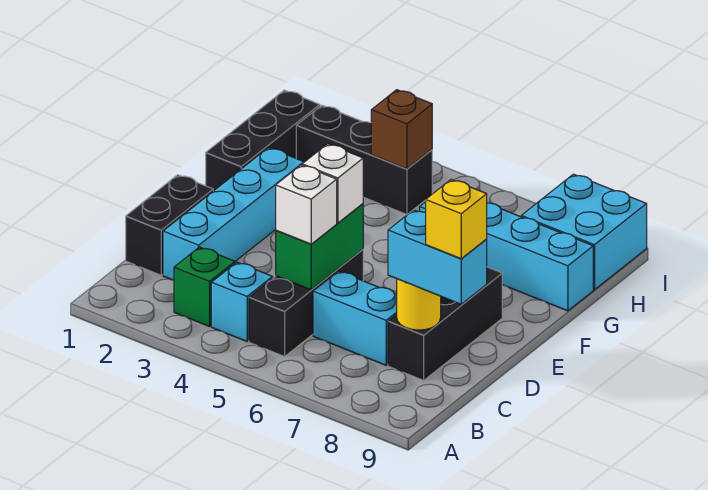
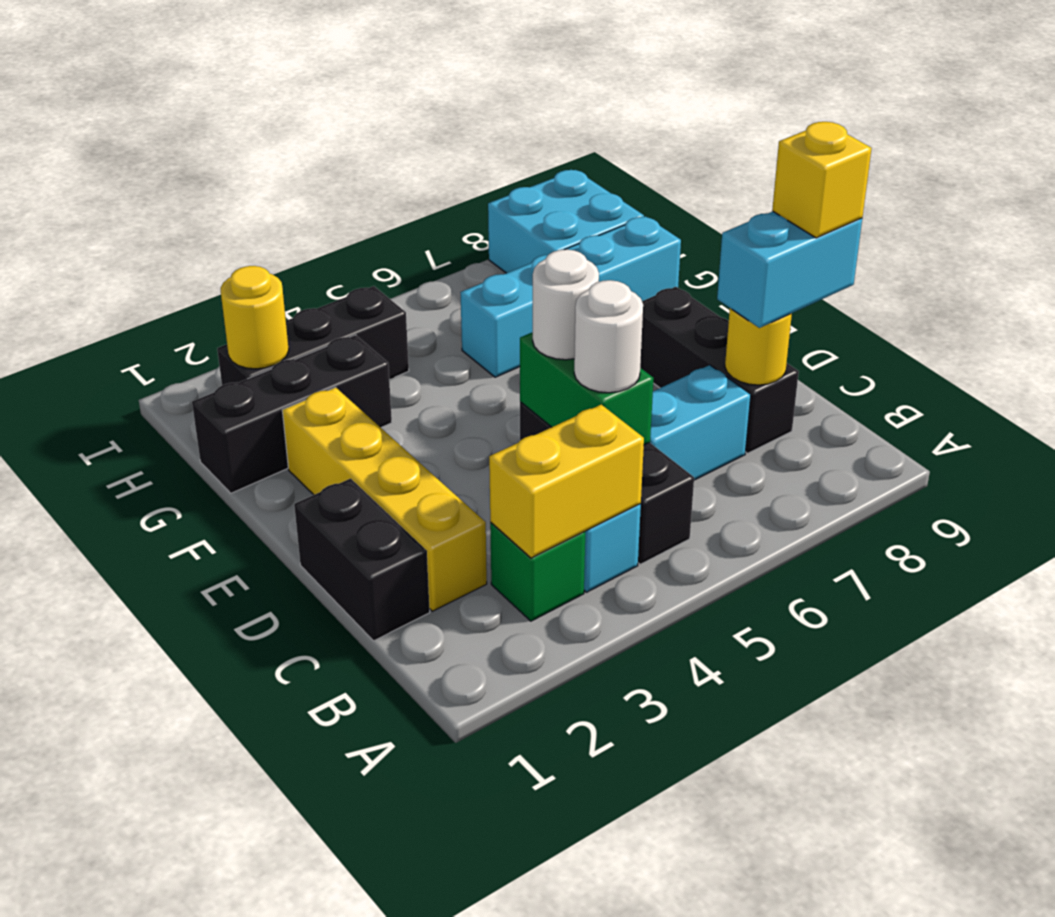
none -> yellow 1x2 brick [489,404,644,558]
cyan 1x4 brick [163,148,304,280] -> yellow 1x4 brick [282,387,487,611]
white 1x1 brick [276,165,337,244] -> white 1x1 round brick [574,280,643,393]
white 1x1 brick [302,144,363,223] -> white 1x1 round brick [533,250,599,360]
black 1x3 brick [206,90,320,191] -> black 1x3 brick turned to [192,335,392,493]
none -> yellow 1x1 round brick [221,266,289,369]
brown 1x1 brick [371,90,432,169] -> none

